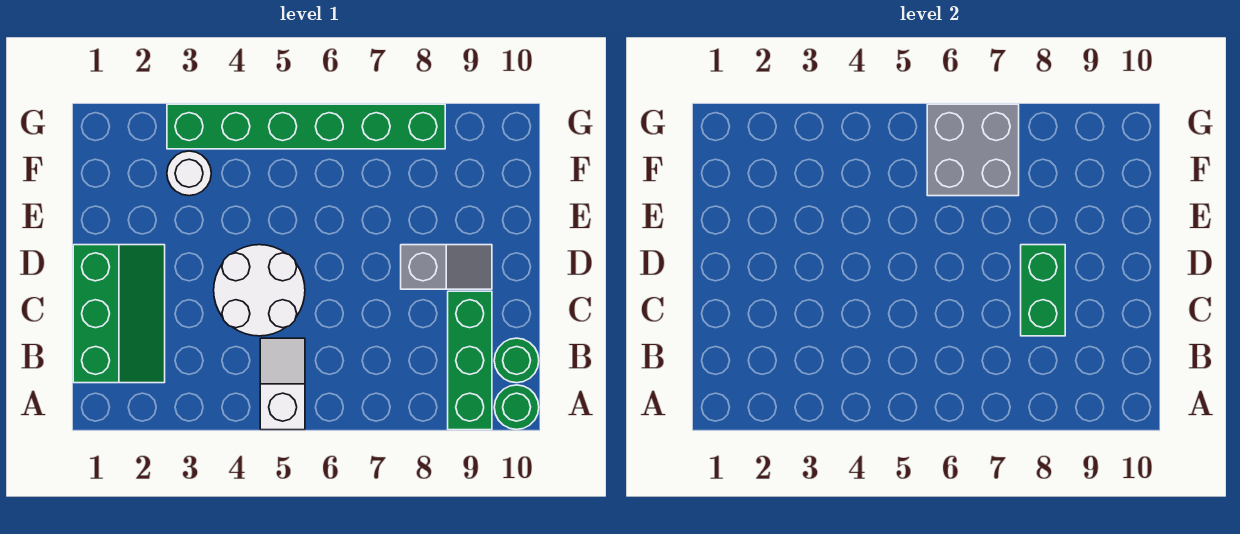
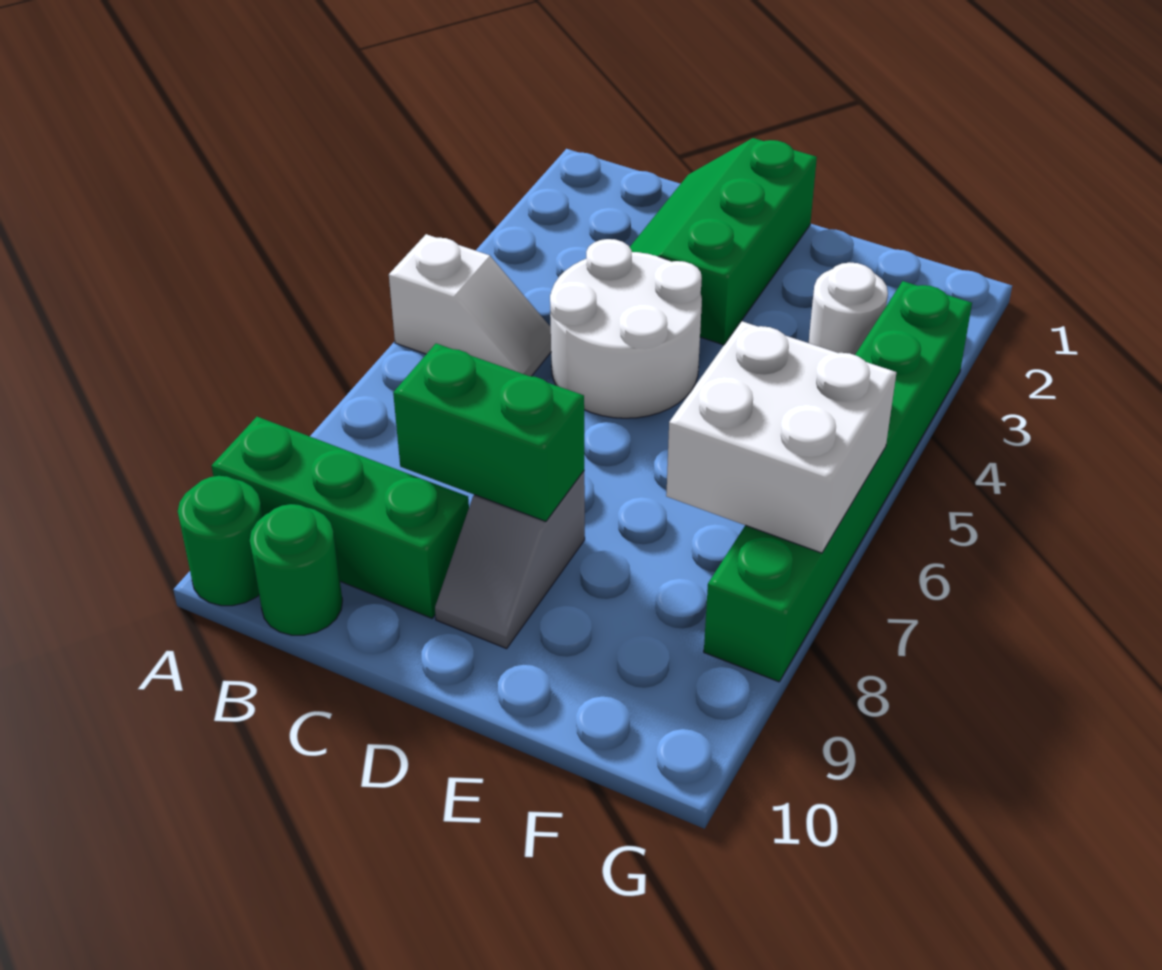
green 2x3 slope [73,245,165,383] -> green 2x3 slope turned to [630,138,817,345]
grey 2x2 brick [927,104,1019,196] -> white 2x2 brick [666,321,896,553]

